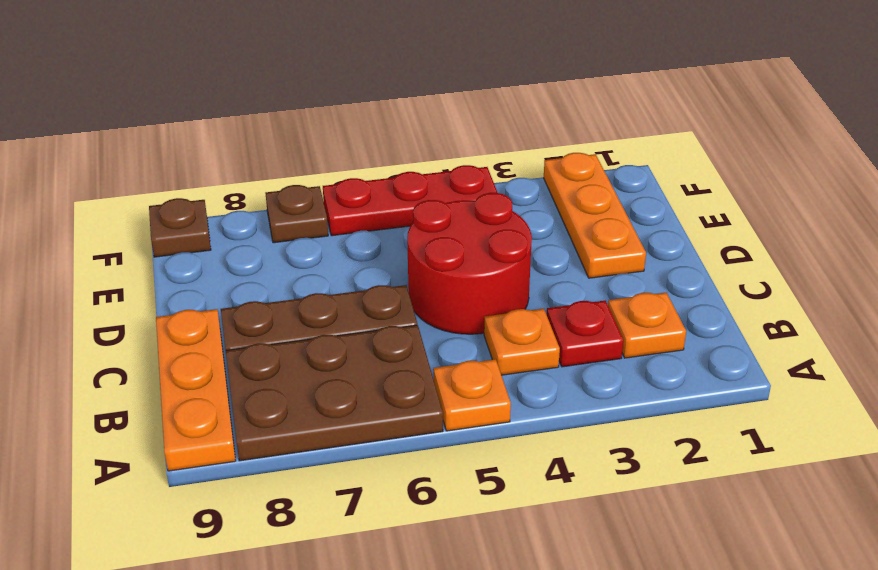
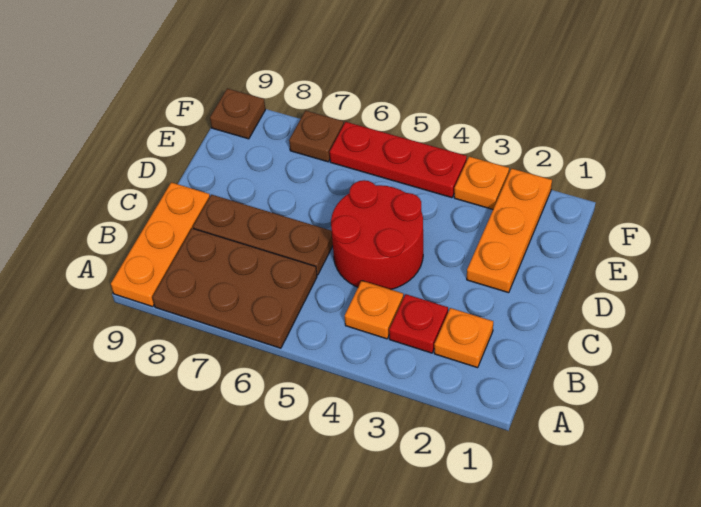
orange 1x1 plate [433,359,511,431] -> orange 1x1 plate moved to [454,157,509,209]

